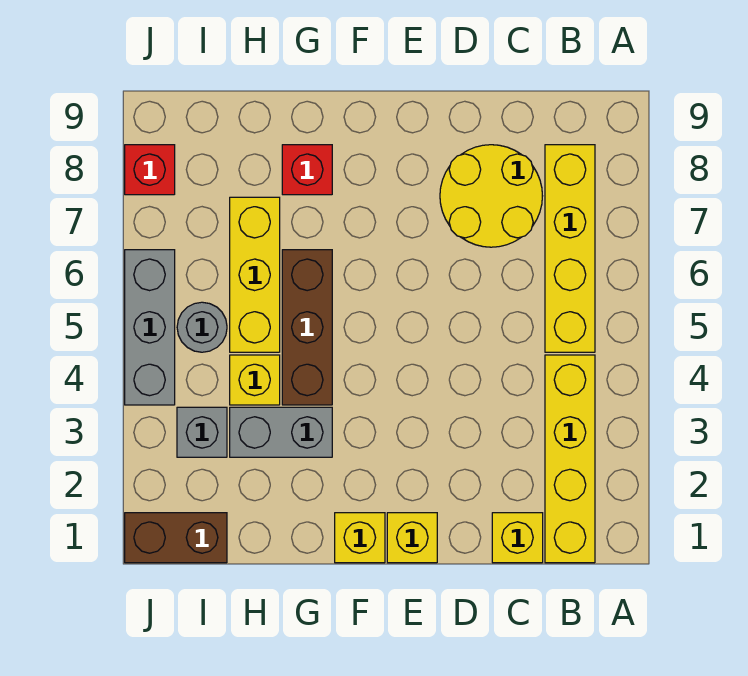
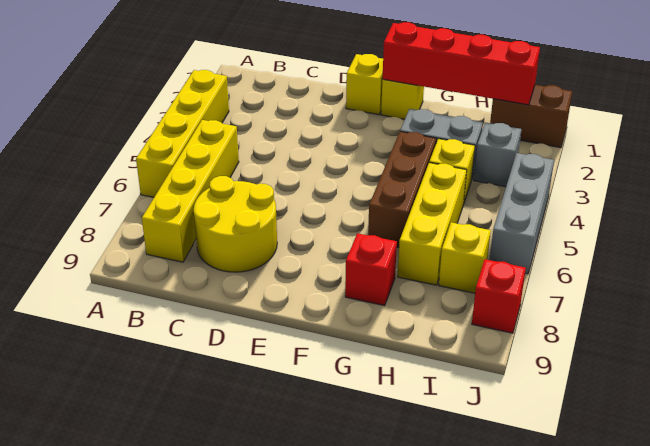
yellow 1x4 brick [545,355,595,563] -> yellow 1x4 brick moved to [136,70,229,197]
yellow 1x1 brick [492,513,543,563] -> yellow 1x1 brick moved to [439,222,491,293]
none -> red 1x4 brick [382,22,540,105]
grey 1x1 round brick [177,302,227,352] -> none

